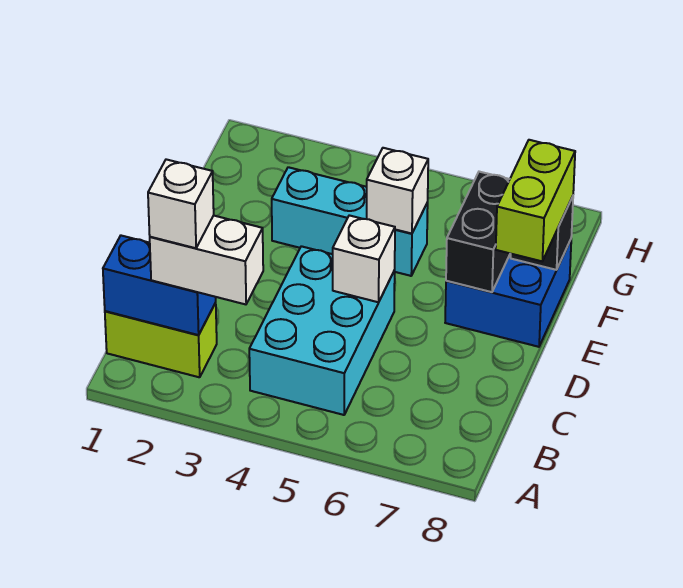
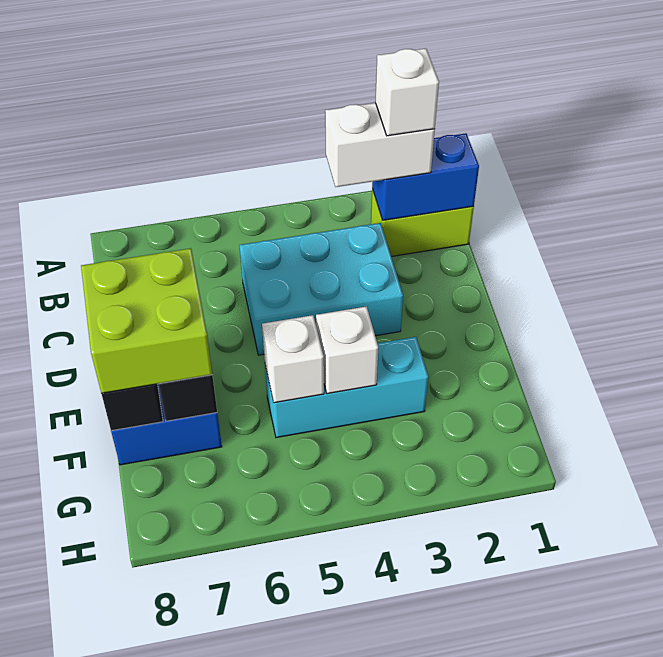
cyan 2x3 brick [249,246,395,415] -> cyan 2x3 brick turned to [239,223,403,355]
white 1x1 brick [333,215,395,302] -> white 1x1 brick moved to [316,306,378,394]
lime 1x2 brick [496,140,575,261] -> lime 2x2 brick [81,248,212,393]

